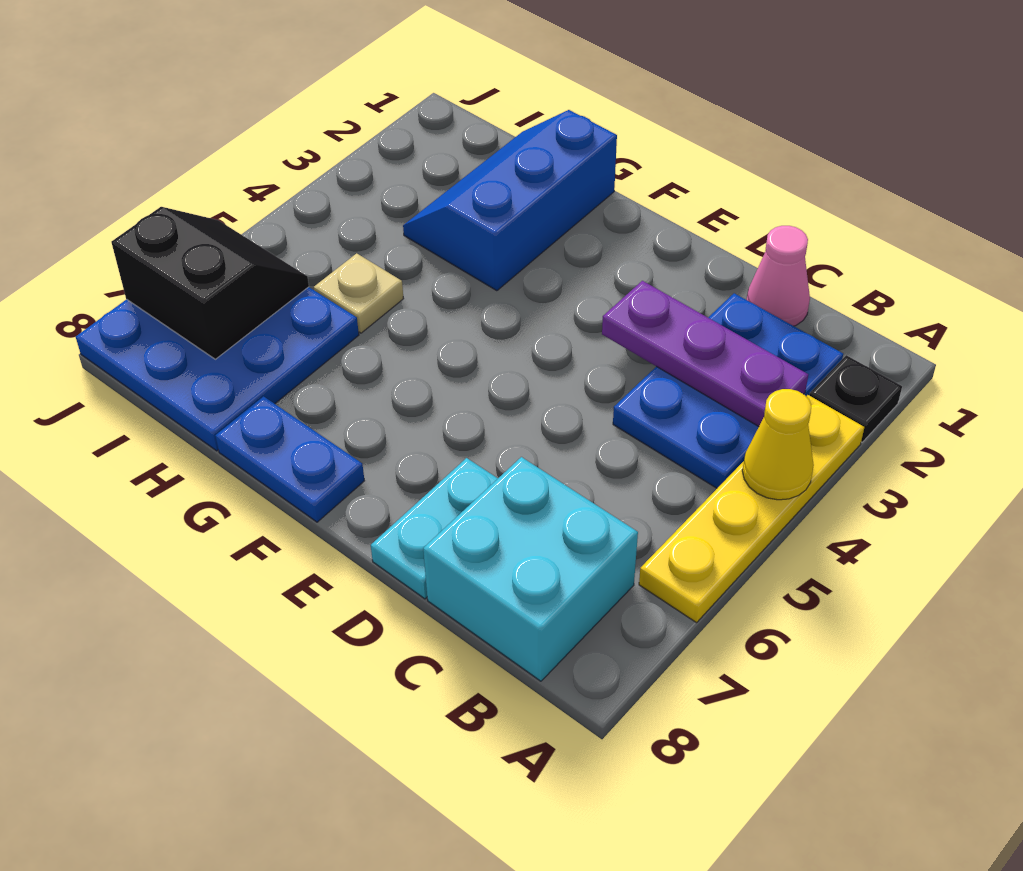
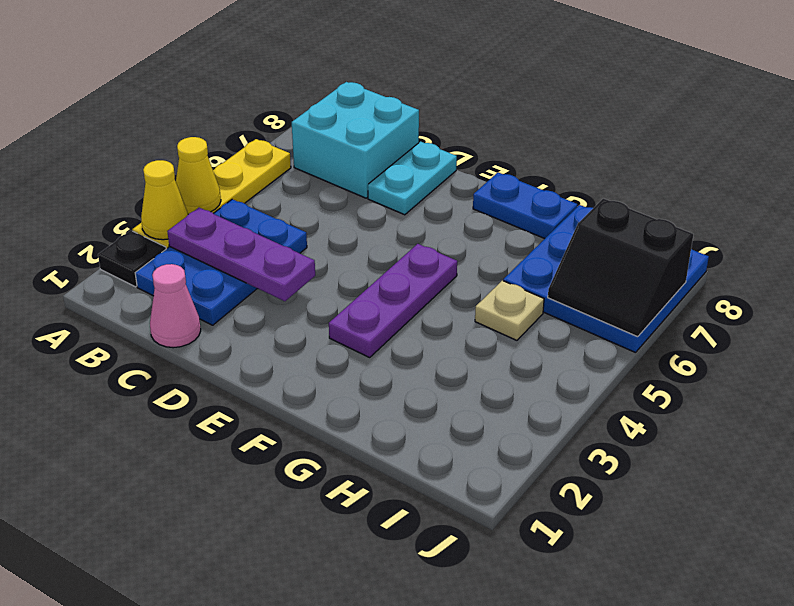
none -> yellow 1x1 cone [141,160,188,240]
none -> purple 1x3 plate [329,244,457,358]
blue 2x3 slope [403,110,617,291] -> none

